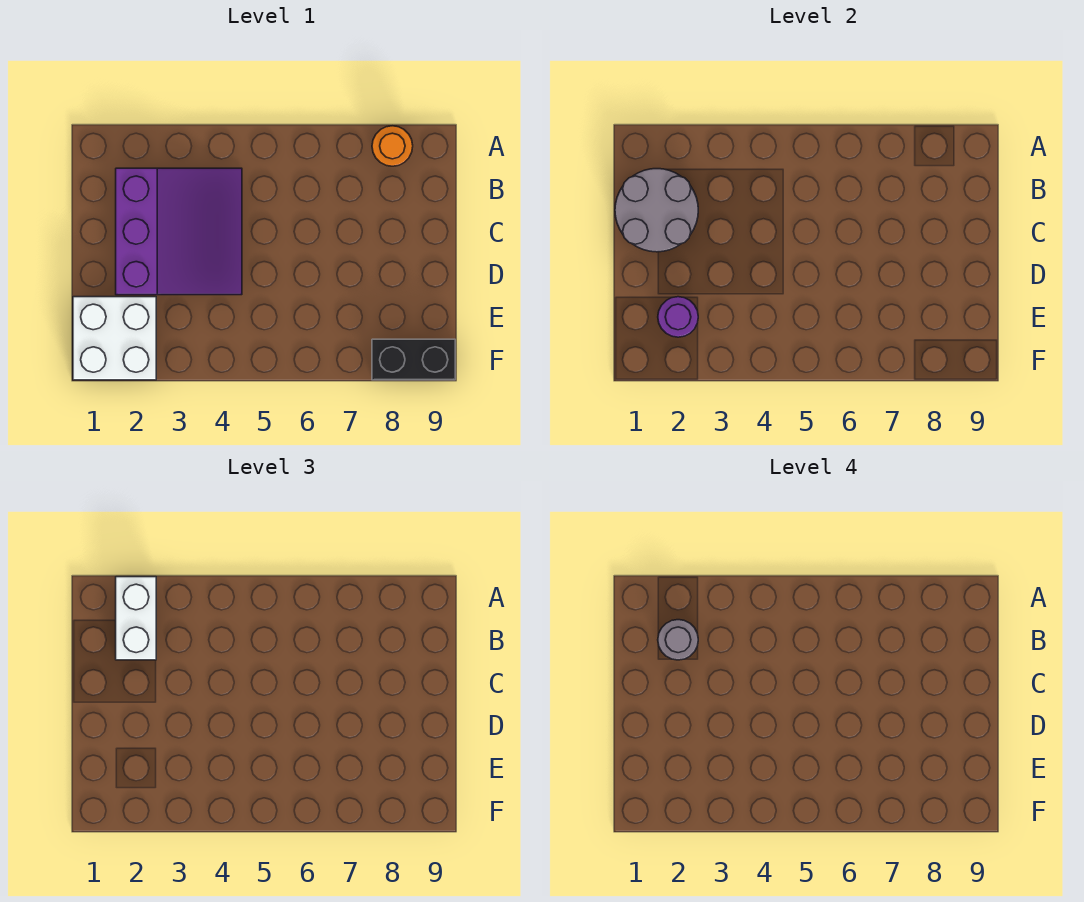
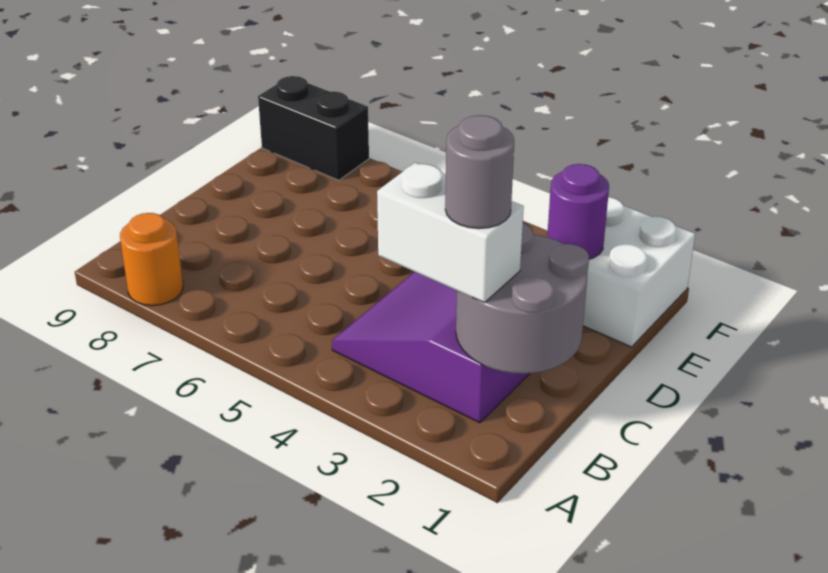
white 1x2 brick [116,577,156,660] -> white 1x2 brick turned to [377,162,524,303]

